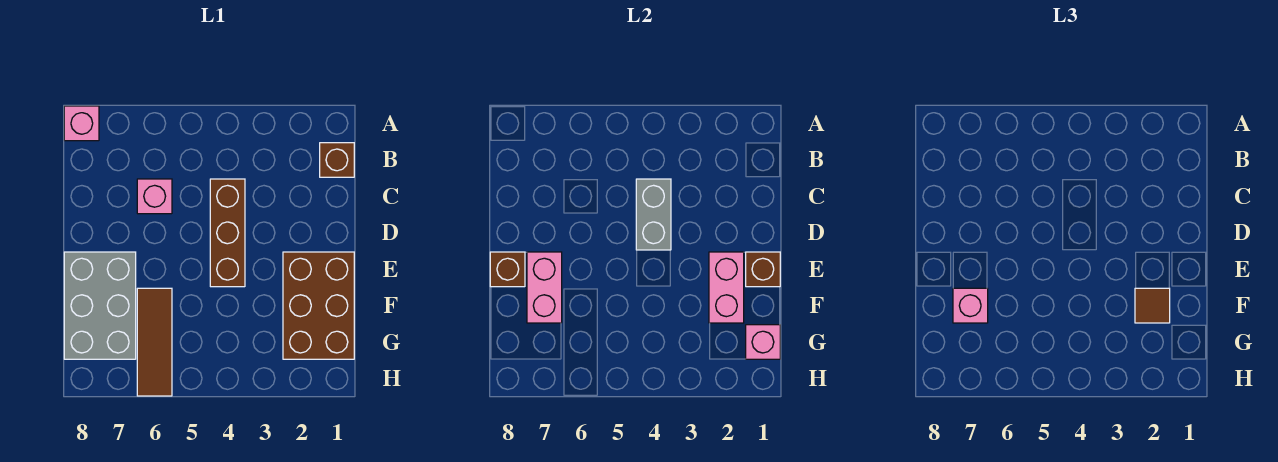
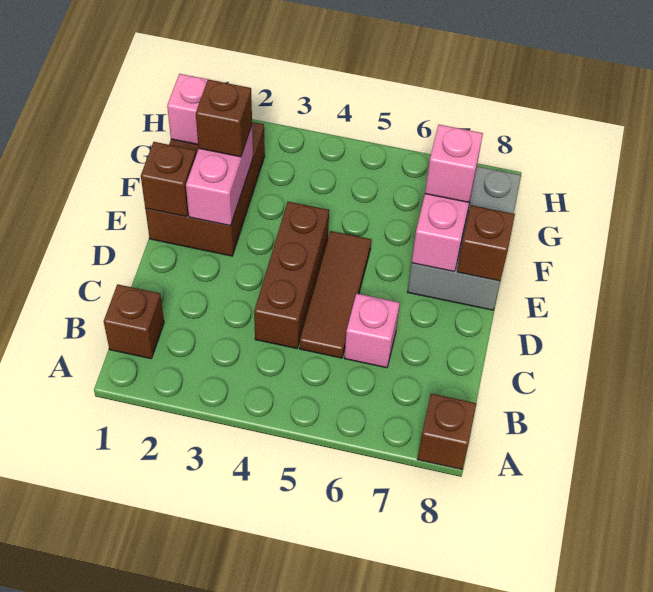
pink 1x1 brick [64,106,99,141] -> brown 1x1 brick [417,394,476,469]
grey 1x2 brick [636,179,671,250] -> none
brown 1x1 tile [1135,288,1170,323] -> brown 1x1 brick [196,80,252,157]
brown 1x3 tile [137,288,172,396] -> brown 1x3 tile moved to [300,231,371,358]

